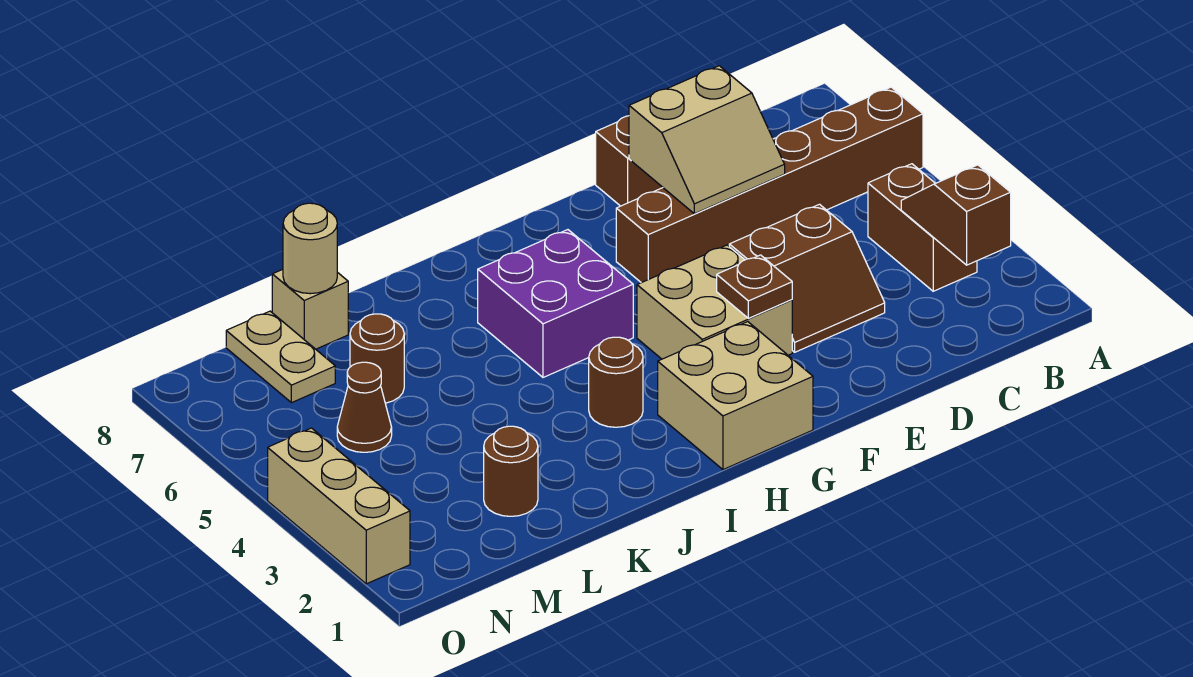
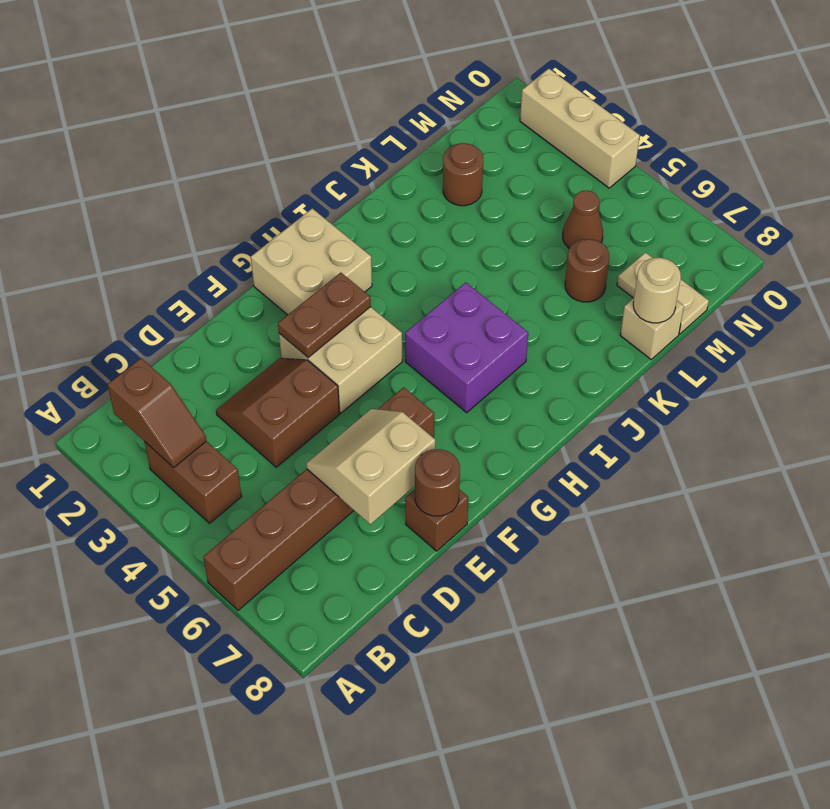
brown 1x1 plate [717,255,792,318] -> brown 1x2 plate [278,273,371,358]
brown 1x1 round brick [589,337,643,427] -> brown 1x1 round brick moved to [415,449,460,516]

